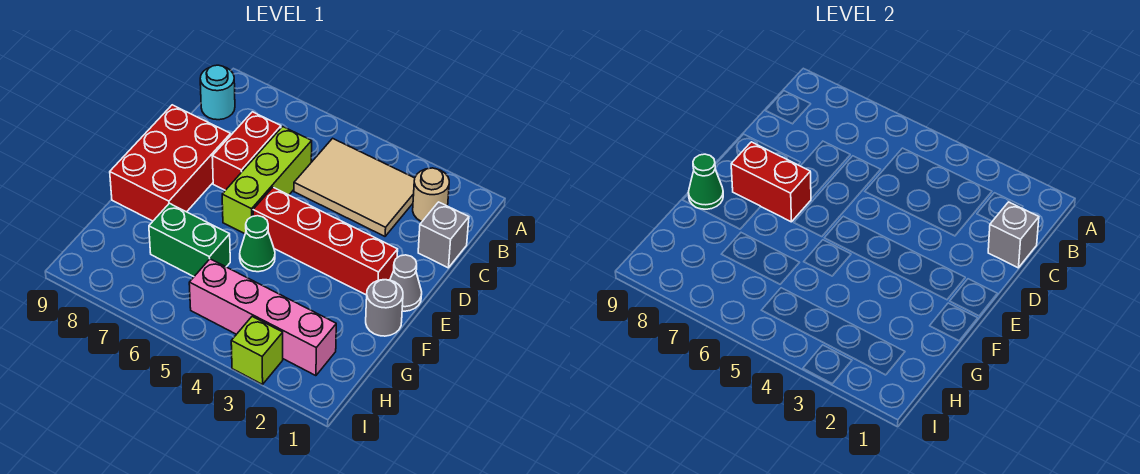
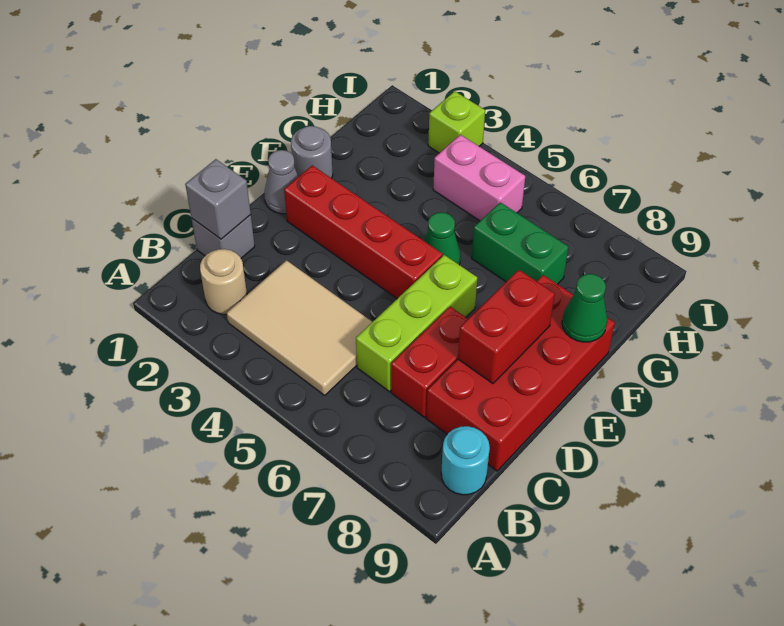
red 2x3 brick [110,105,231,221] -> red 2x4 brick [426,275,615,471]
red 1x2 brick [731,142,811,222] -> red 1x2 brick turned to [458,270,555,384]
pink 1x4 brick [189,259,336,376] -> pink 1x2 brick [433,135,525,221]

